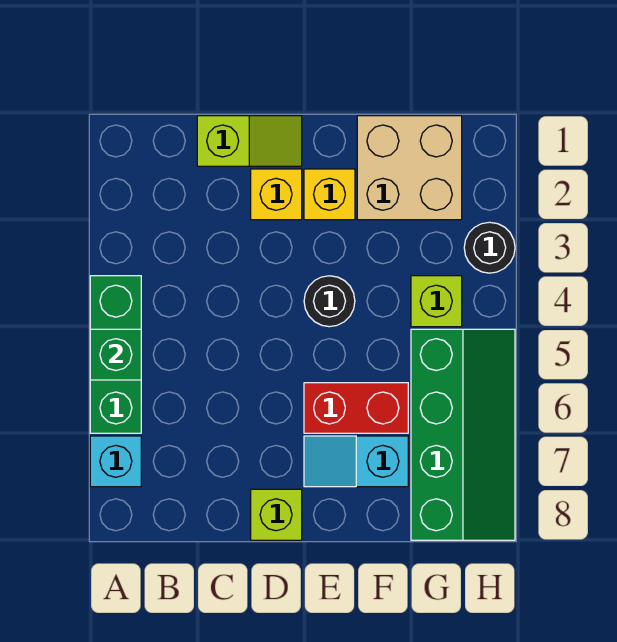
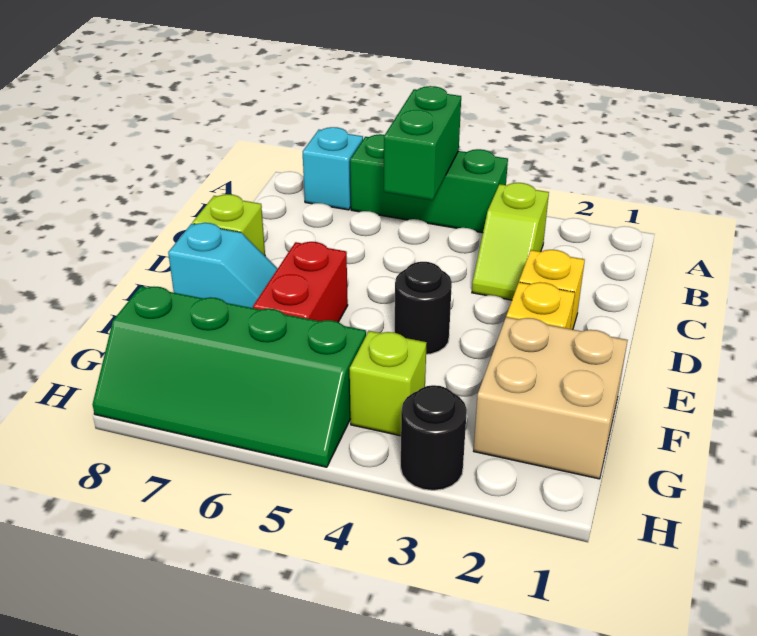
green 1x1 brick [90,329,141,380] -> green 1x2 brick [384,86,461,200]
lime 1x2 slope [197,116,302,166] -> lime 1x2 slope moved to [472,183,549,300]
cyan 1x2 slope [304,436,408,487] -> cyan 1x2 slope turned to [168,223,278,308]

